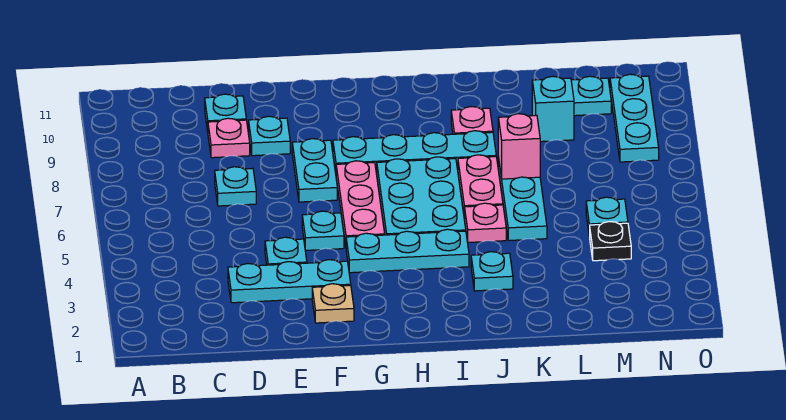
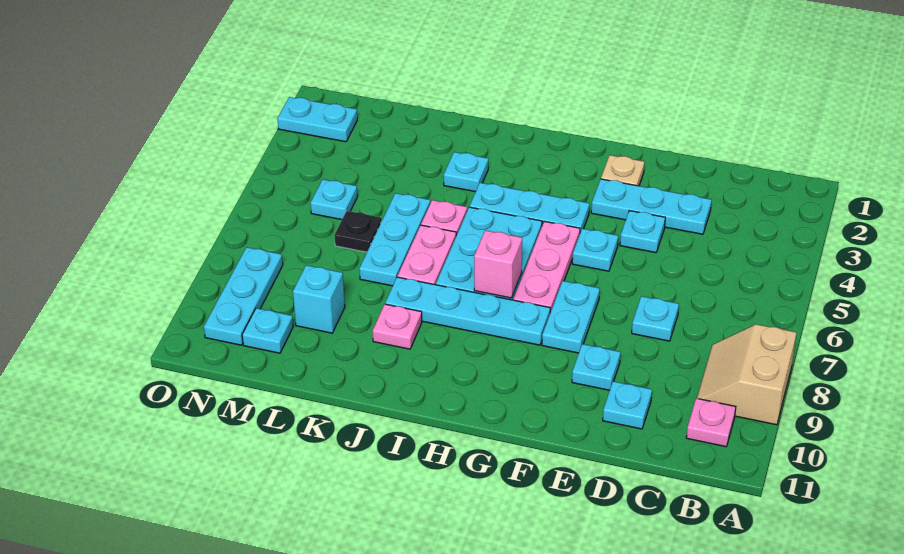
none -> tan 2x2 slope [697,324,797,425]
pink 1x1 plate [208,118,250,158] -> pink 1x1 plate moved to [686,398,736,447]
pink 1x1 brick [498,114,540,179] -> pink 1x1 brick moved to [474,230,522,298]
black 1x1 plate [590,222,631,261] -> black 1x1 plate moved to [335,211,382,252]
none -> cyan 1x2 plate [277,97,357,142]

